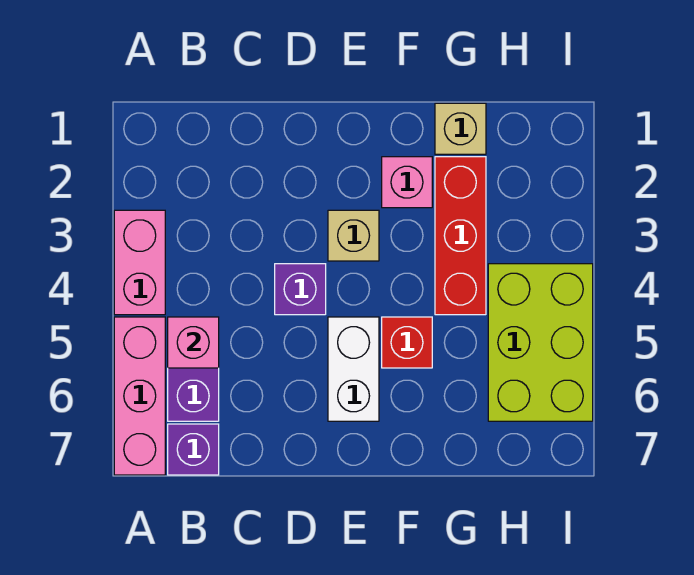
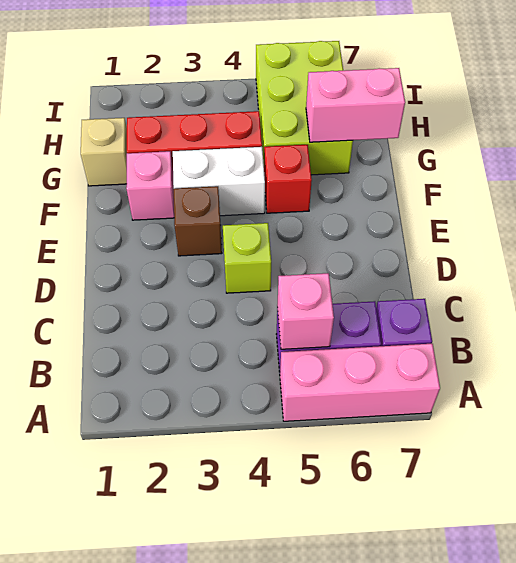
pink 1x2 brick [114,210,165,315] -> pink 1x2 brick moved to [306,68,405,142]
purple 1x1 brick [275,264,326,315] -> lime 1x1 brick [223,223,271,293]
tan 1x1 brick [328,210,379,261] -> brown 1x1 brick [174,186,222,256]
white 1x2 brick [328,317,379,421] -> white 1x2 brick moved to [173,147,265,216]
lime 2x3 brick [488,264,593,421] -> lime 2x3 brick turned to [256,41,353,175]

